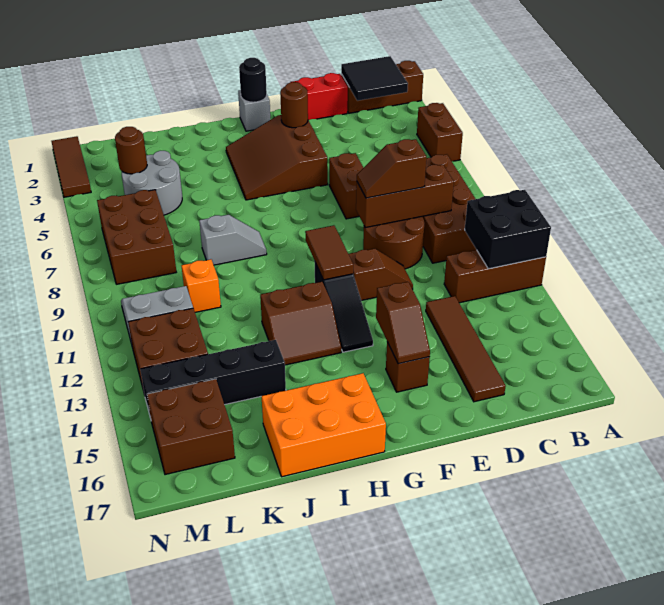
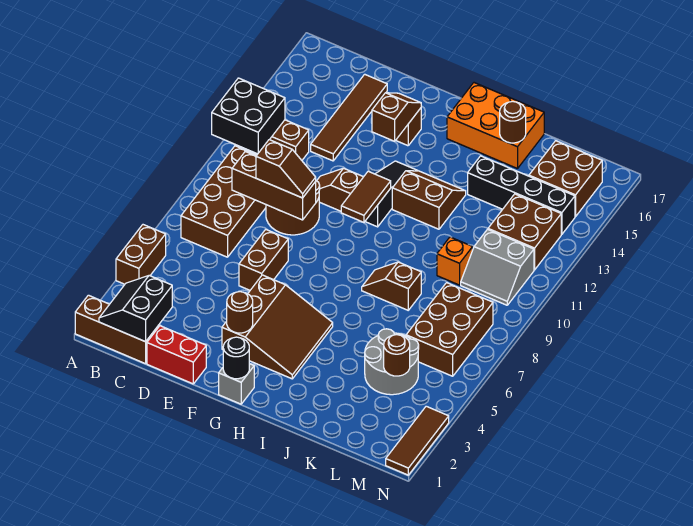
black 2x2 tile [341,56,408,101] -> black 2x2 slope [99,276,172,342]
grey 1x2 slope [199,215,267,265] -> brown 1x2 slope [362,262,421,310]
none -> brown 1x1 round brick [500,101,526,143]

